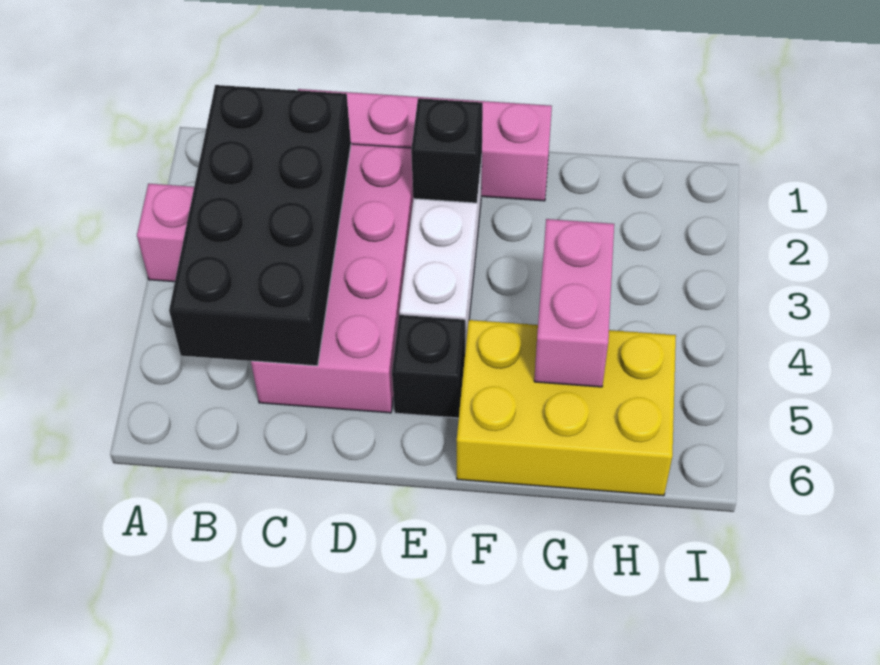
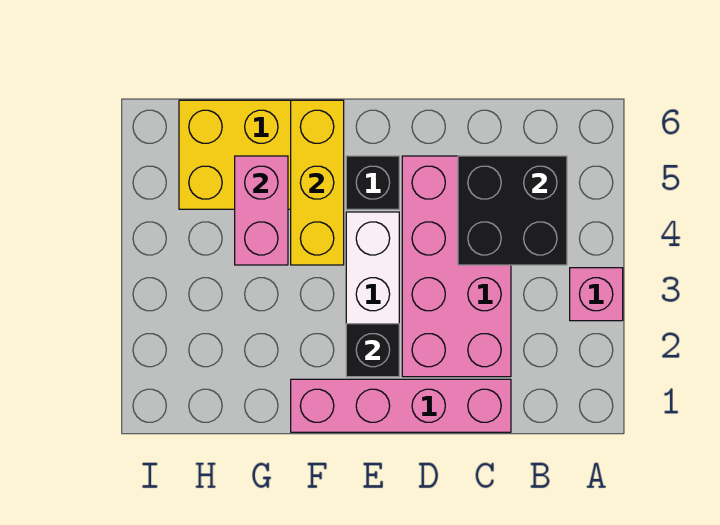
black 2x4 brick [169,85,351,366] -> black 2x2 brick [458,156,567,265]
none -> yellow 1x3 brick [291,100,344,265]

